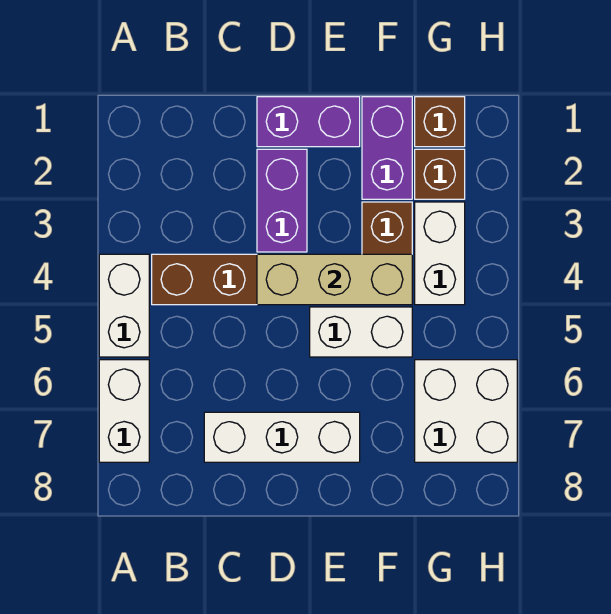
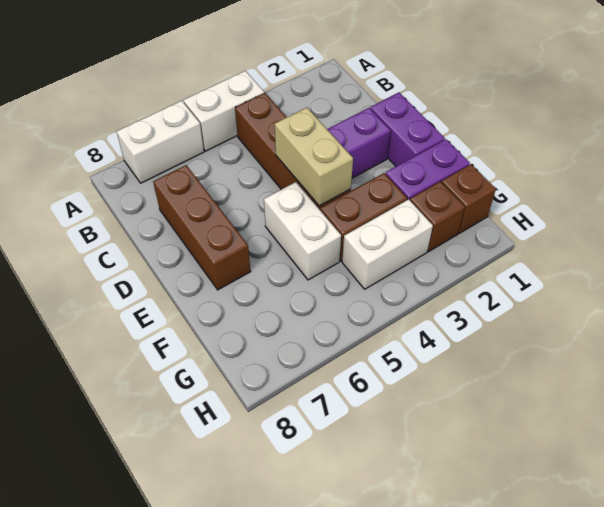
white 1x3 brick [204,412,360,462] -> brown 1x3 brick [153,165,251,290]
tan 1x3 brick [257,254,412,305] -> tan 1x2 brick [275,108,353,206]
white 2x2 brick [415,360,517,462] -> none

